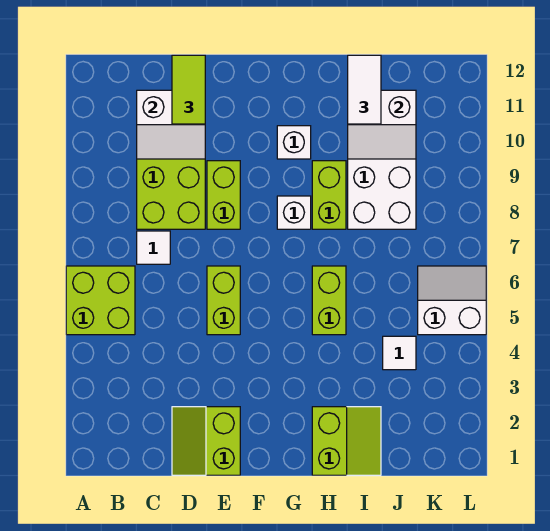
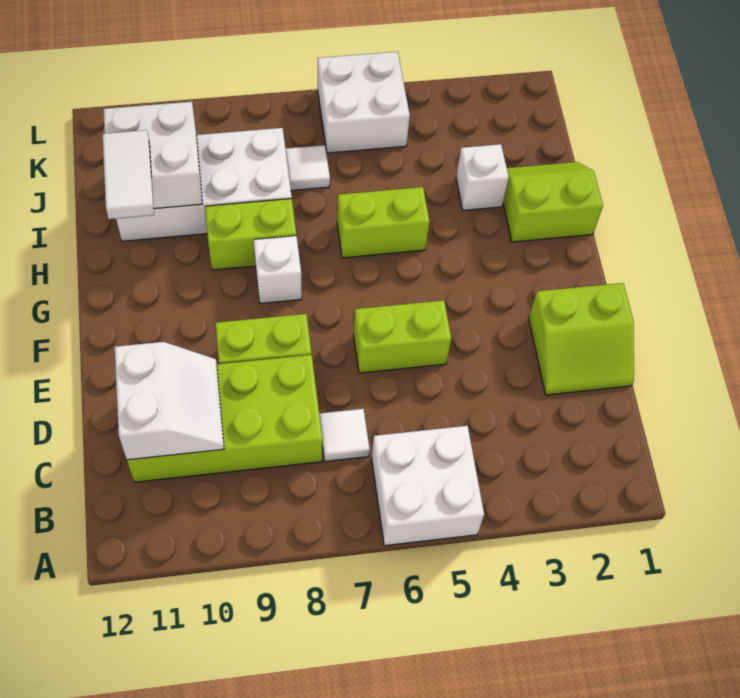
lime 2x2 brick [66,266,135,335] -> white 2x2 brick [371,426,484,546]
lime 1x2 tile [172,55,205,124] -> none
white 1x1 brick [277,126,311,159] -> white 1x1 brick moved to [456,144,509,211]
white 2x2 slope [348,90,416,159] -> white 2x2 brick [104,102,202,209]
white 1x2 tile [348,55,381,124] -> white 1x2 tile turned to [103,130,154,219]
white 1x1 tile [383,336,416,370] -> white 1x1 tile moved to [286,145,330,191]
white 2x2 slope [418,266,486,335] -> white 2x2 brick [318,52,410,153]

